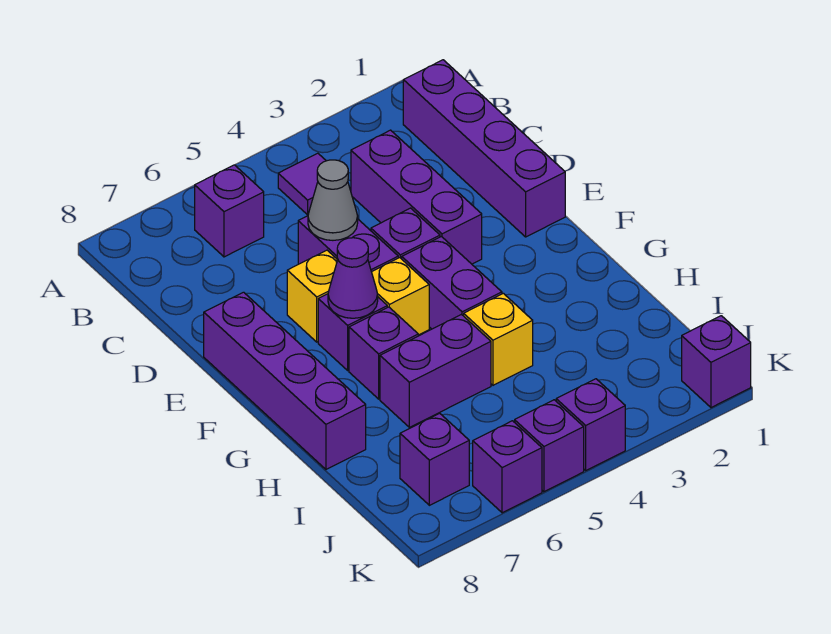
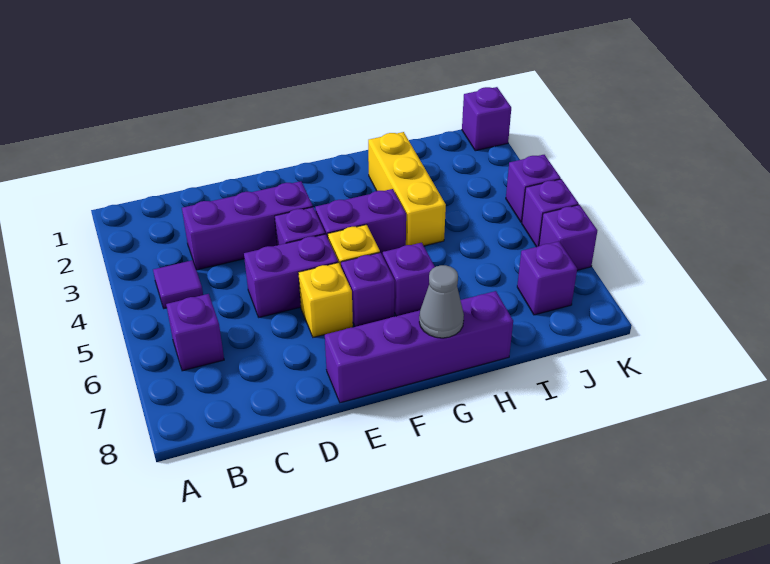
purple 1x4 brick [403,60,565,237] -> none
grey 1x1 cone [308,160,358,240] -> grey 1x1 cone moved to [419,265,464,338]
purple 1x1 cone [328,238,378,318] -> none
yellow 1x1 brick [464,293,533,385] -> yellow 1x3 brick [368,132,446,246]
purple 1x2 brick [380,315,491,427] -> none

